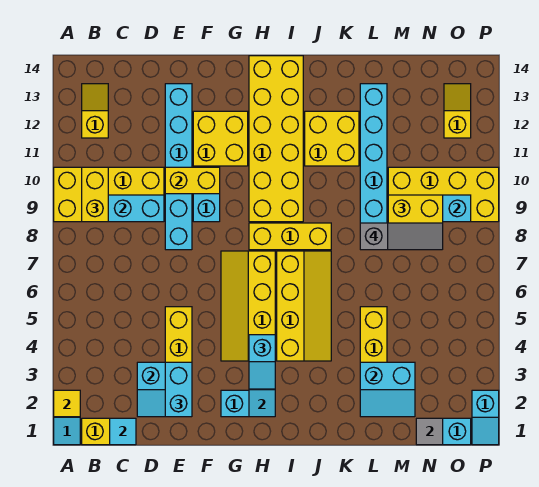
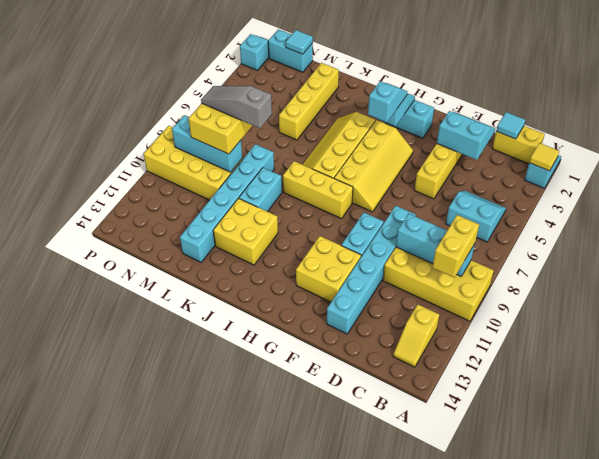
cyan 1x2 brick [165,362,192,417] -> cyan 1x2 brick moved to [239,168,282,212]
yellow 1x2 brick [165,167,220,194] -> none
yellow 2x6 brick [249,56,303,222] -> none
cyan 2x2 slope [360,362,415,417] -> cyan 2x2 slope moved to [446,191,506,242]
grey 1x1 tile [416,418,443,445] -> cyan 1x1 tile [286,30,313,54]
yellow 1x2 slope [444,84,471,138] -> none

